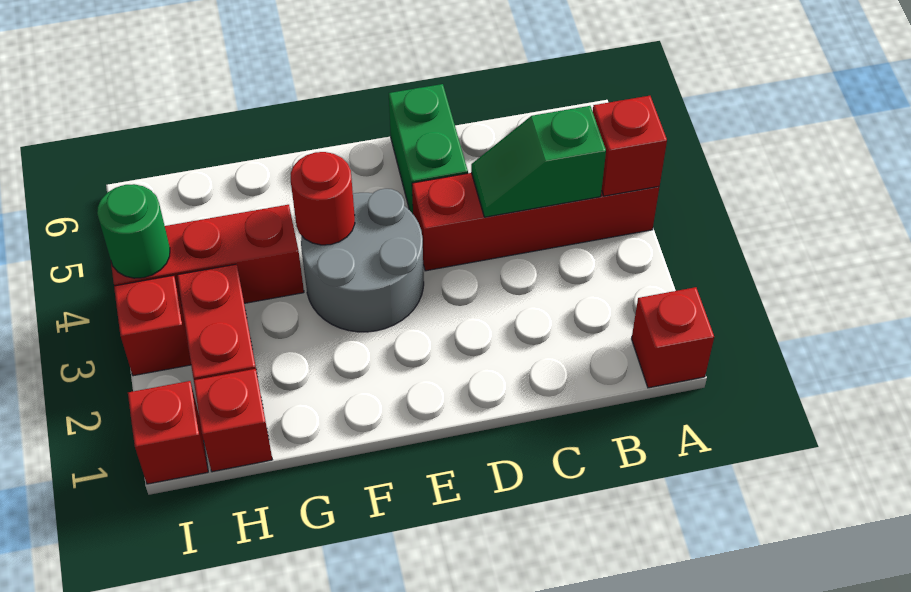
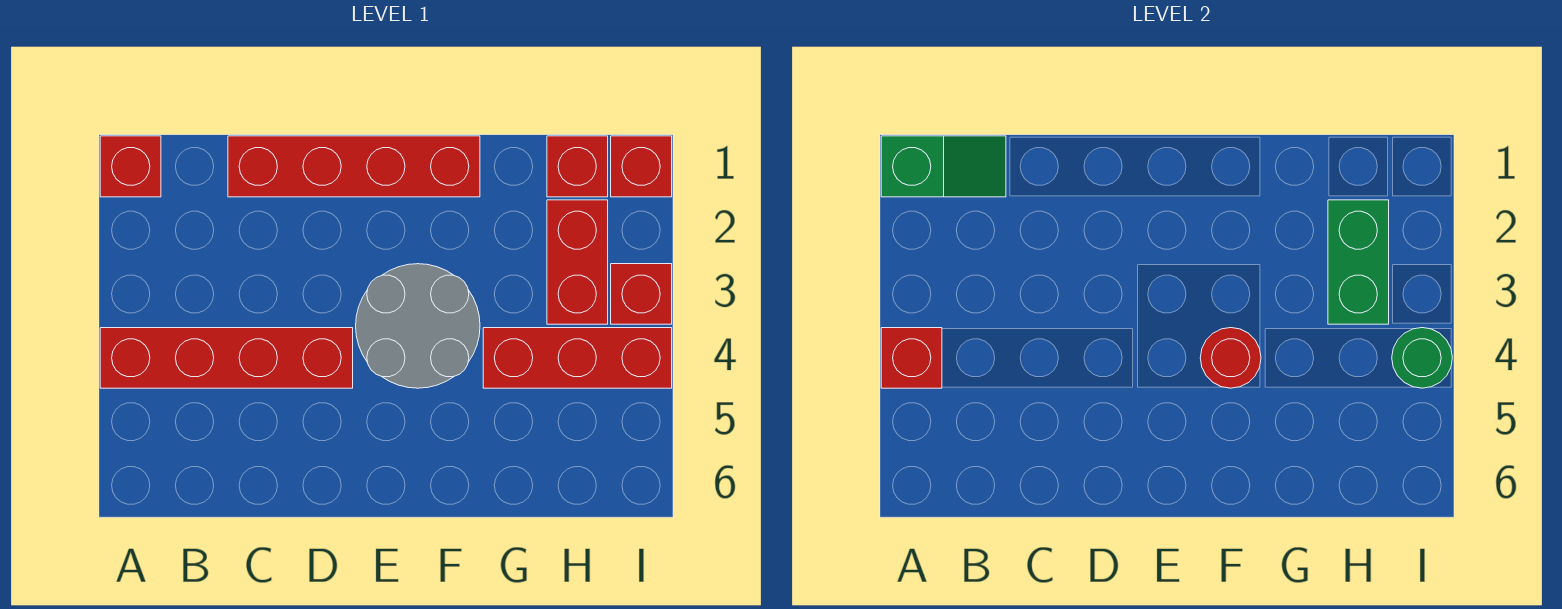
green 1x2 slope [471,106,606,217] -> green 1x2 slope moved to [881,136,1006,197]
none -> red 1x4 brick [228,136,480,197]
green 1x2 brick [389,84,468,214] -> green 1x2 brick moved to [1328,200,1389,324]

